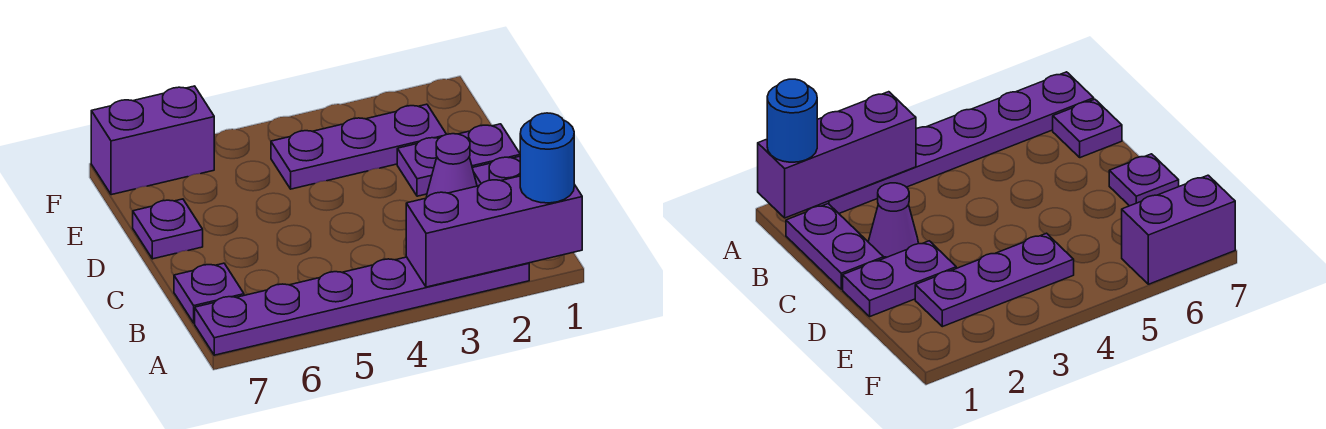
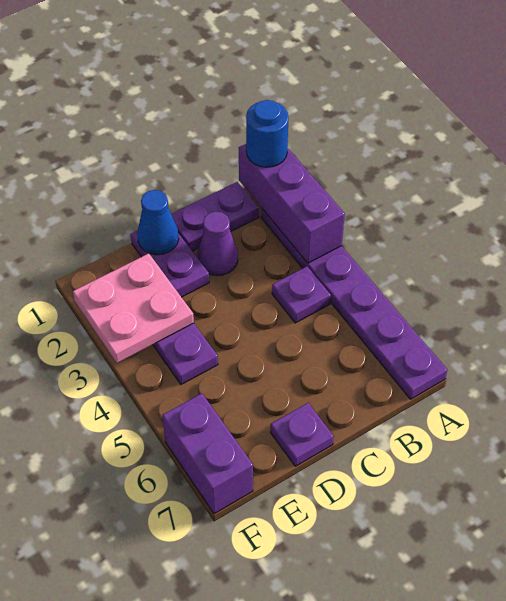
purple 1x1 plate [174,263,244,323] -> purple 1x1 plate moved to [272,266,331,323]
none -> blue 1x1 cone [137,190,179,255]
none -> pink 2x2 plate [73,253,194,363]

